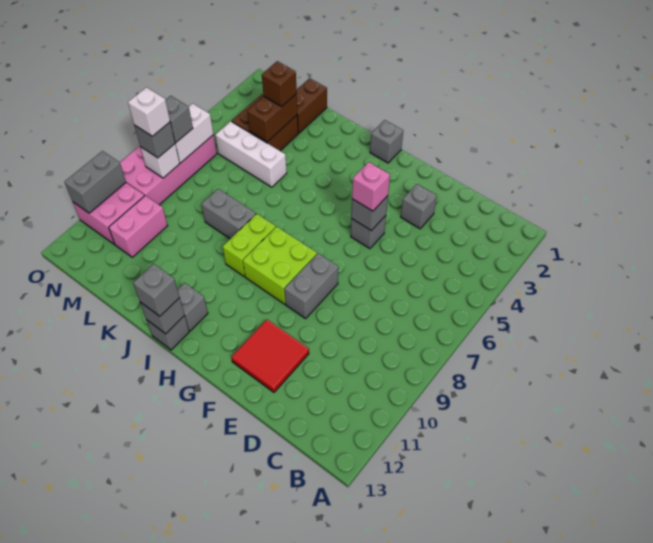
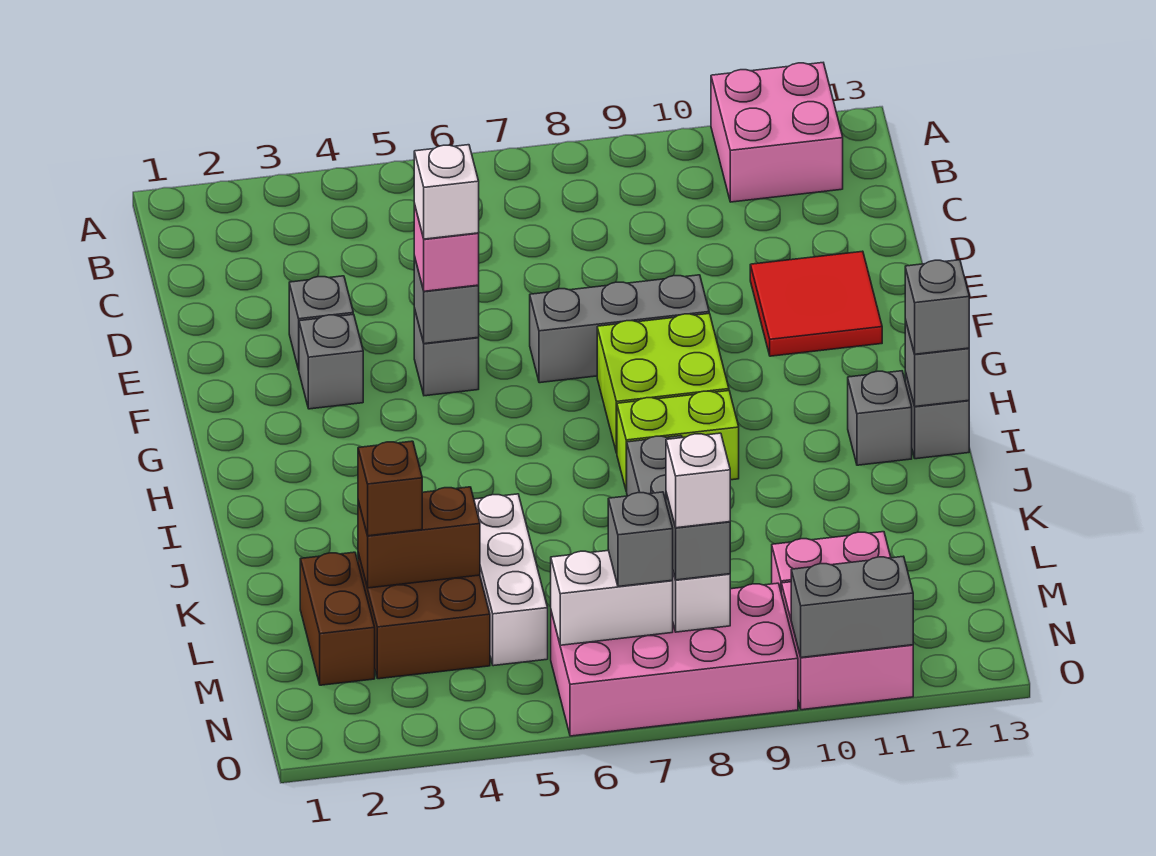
none -> pink 2x2 brick [711,63,843,202]
none -> white 1x1 brick [414,145,479,239]
grey 1x2 brick [285,254,338,319] -> grey 1x3 brick [530,275,709,383]
grey 1x1 brick [370,120,403,163] -> grey 1x1 brick moved to [299,314,363,409]
brown 1x2 brick [297,78,327,133] -> brown 1x2 brick turned to [300,552,375,685]

